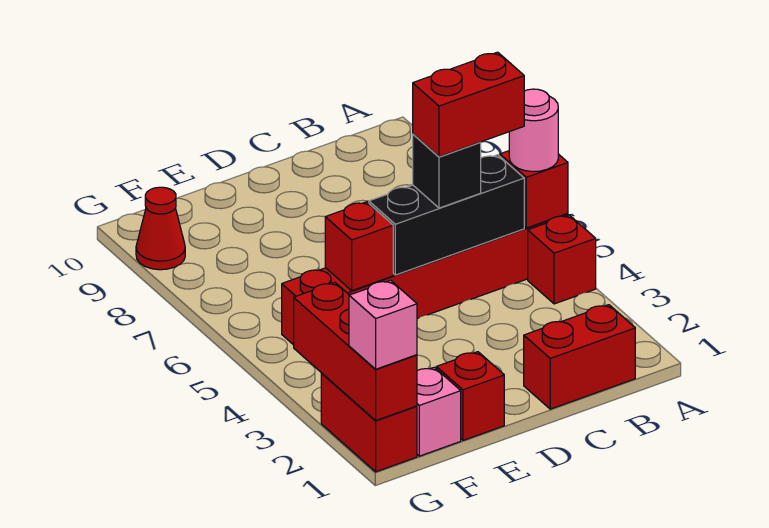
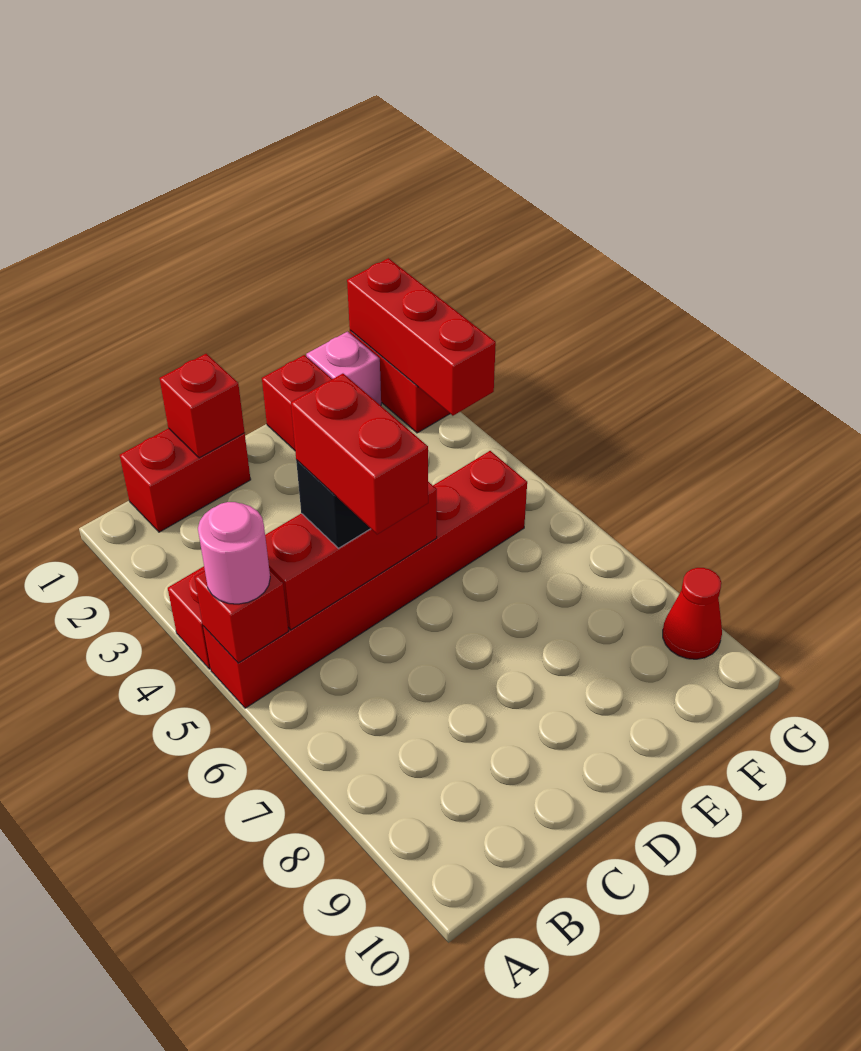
black 1x3 brick [369,155,524,275] -> red 1x3 brick [265,482,437,630]
red 1x2 brick [413,52,524,157] -> red 1x2 brick turned to [291,374,428,534]
red 1x1 brick [325,202,393,291] -> red 1x1 brick moved to [159,354,245,458]
pink 1x1 brick [349,280,417,369] -> none

